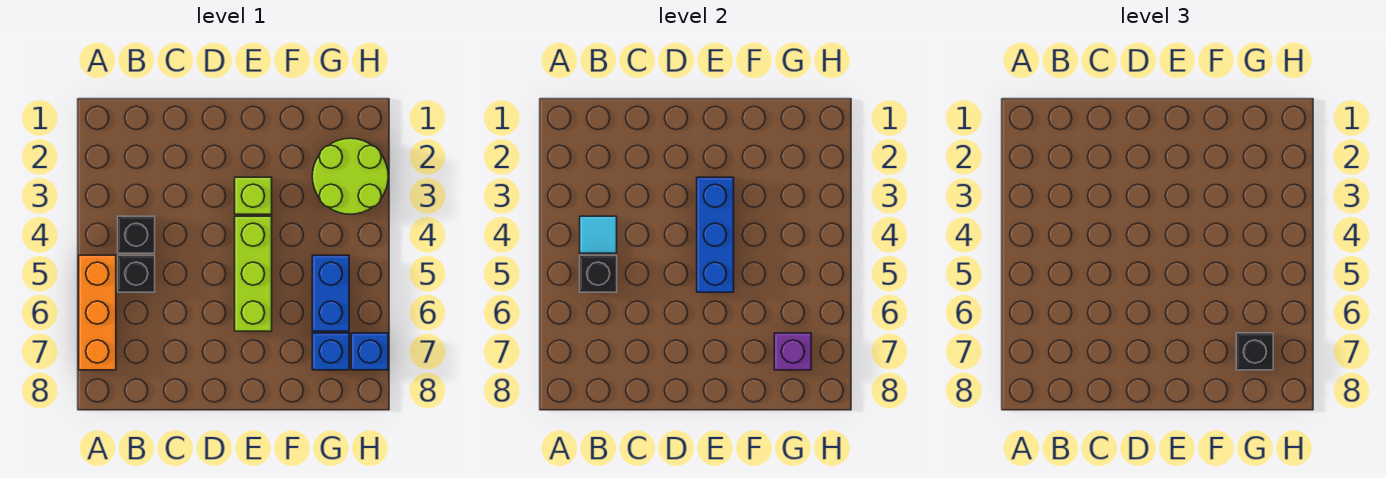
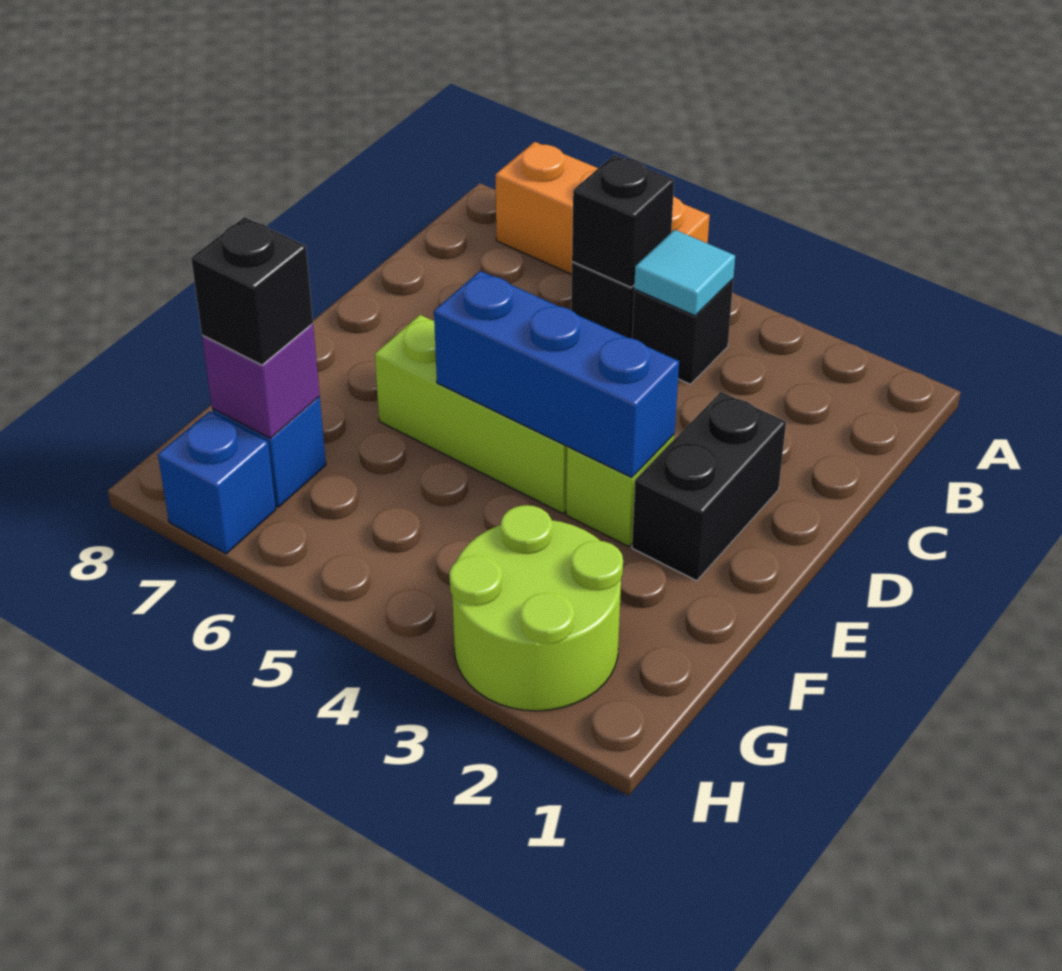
none -> black 1x2 brick [632,392,786,581]
blue 1x2 brick [312,255,349,331] -> none

